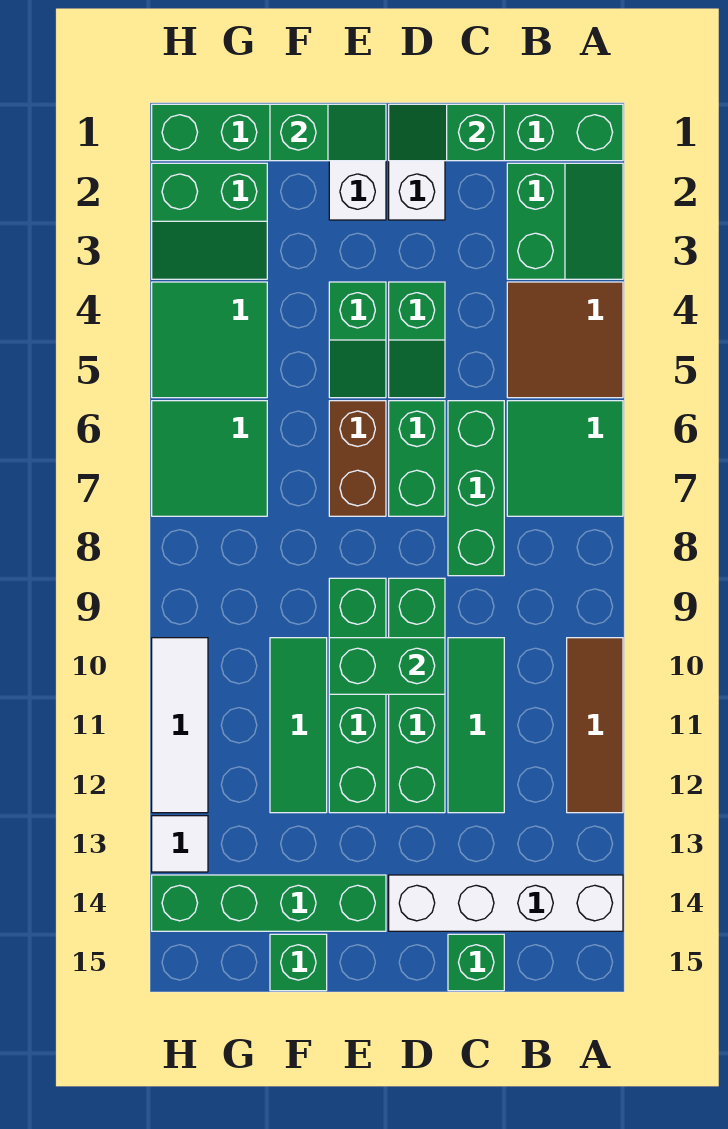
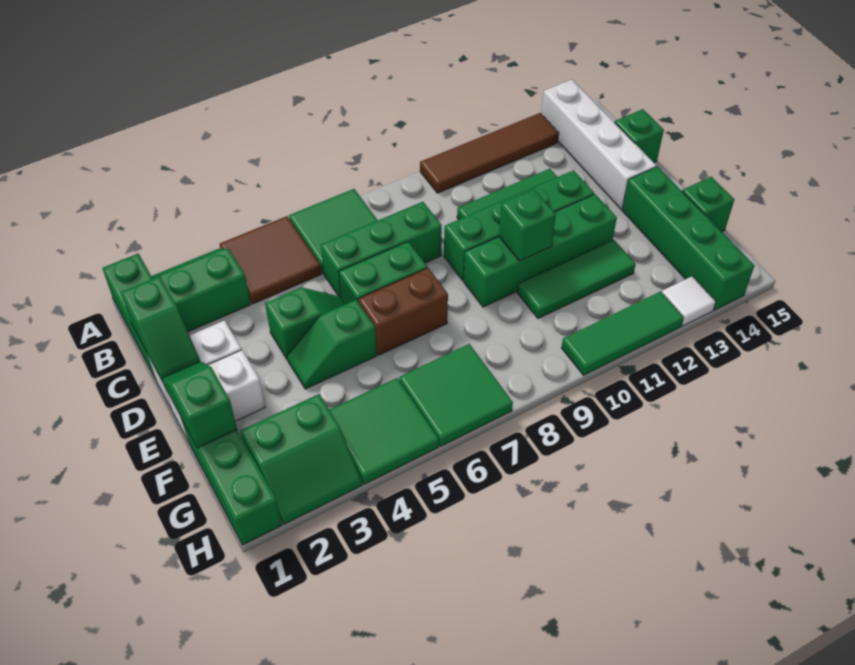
brown 1x3 tile [567,638,623,813] -> brown 1x4 tile [420,113,559,193]
green 1x2 brick [329,638,445,694] -> green 1x1 brick [499,190,556,261]
green 1x2 slope [329,282,386,398] -> green 1x2 slope turned to [287,300,377,389]
green 2x2 slope [152,163,267,279] -> green 2x2 slope turned to [241,394,362,524]
white 1x3 tile [152,638,208,813] -> green 1x3 tile [561,292,684,375]

